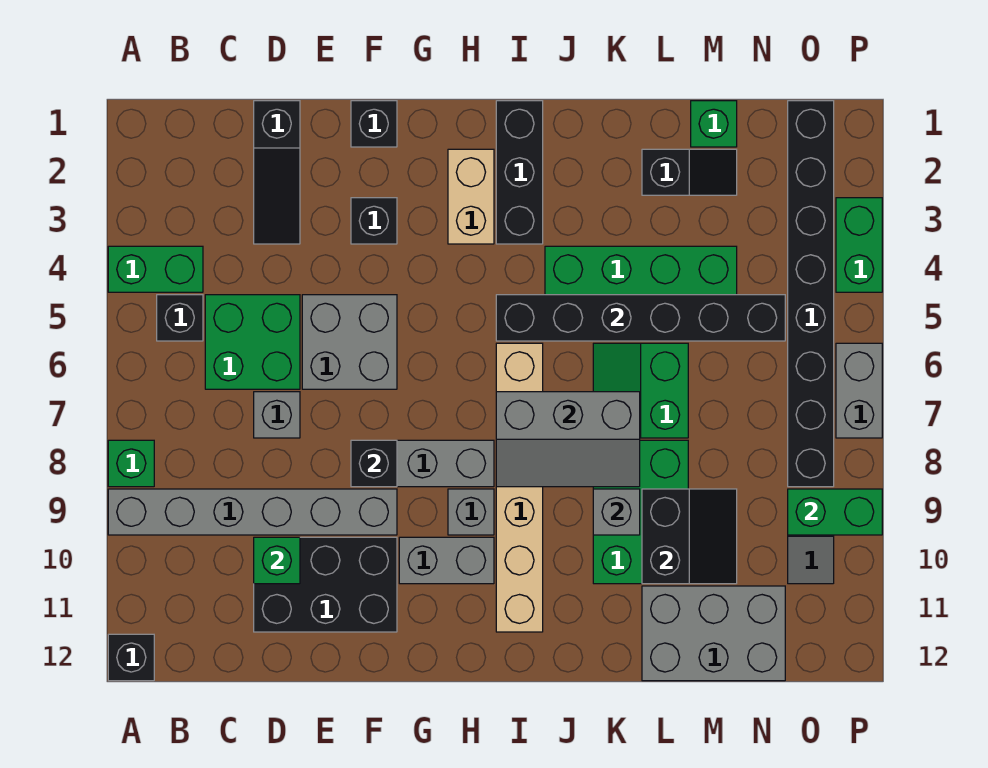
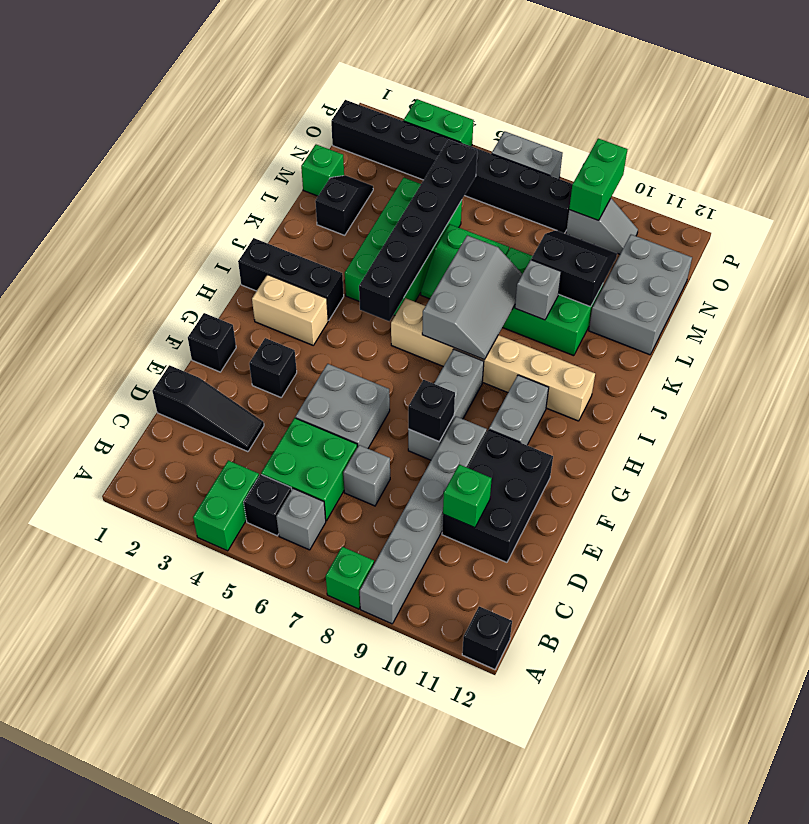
grey 1x1 brick [448,489,494,535] -> grey 1x1 brick moved to [276,488,326,550]

